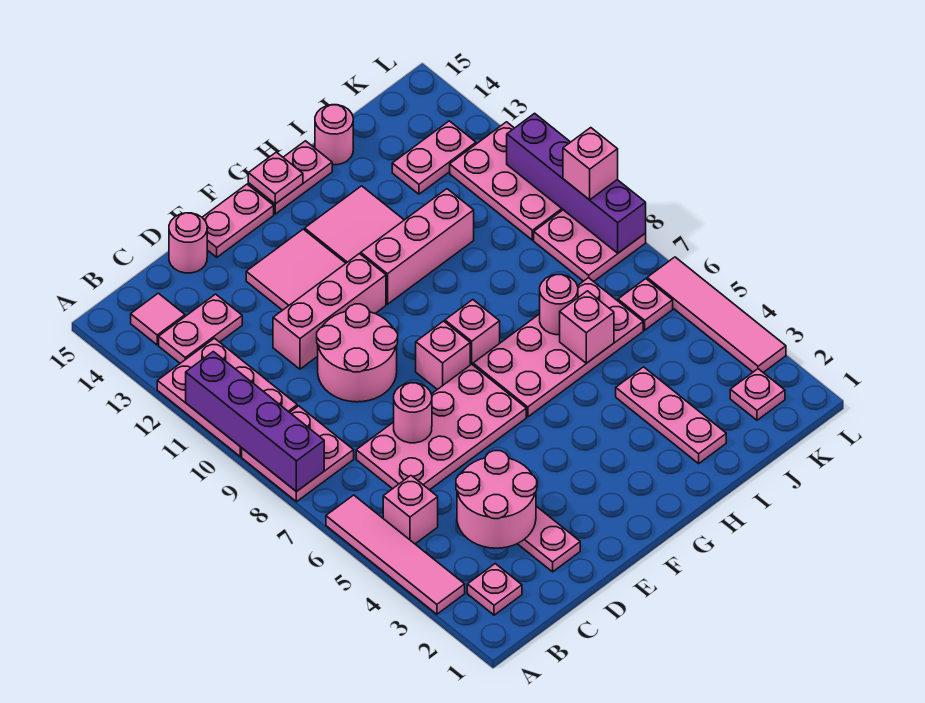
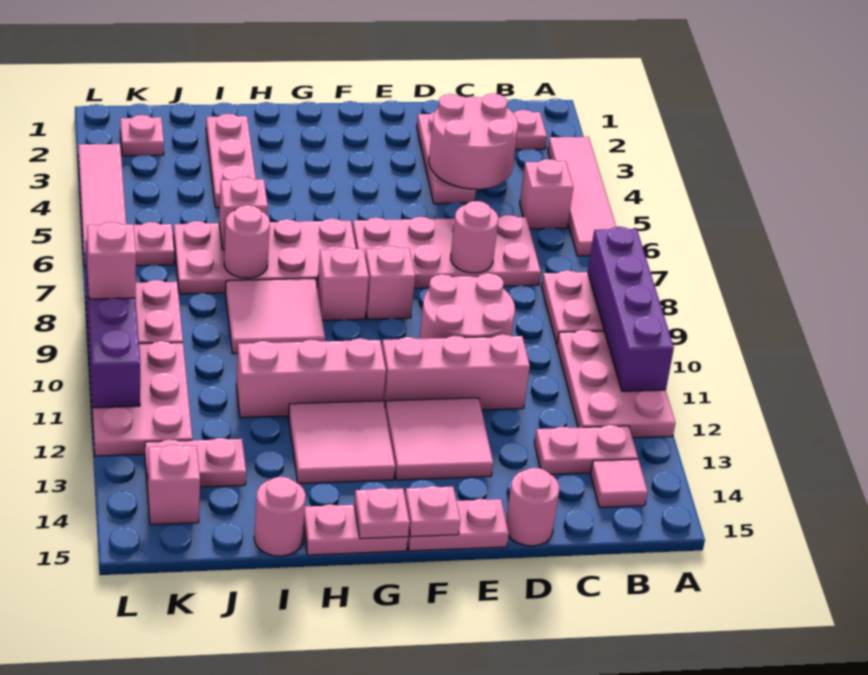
none -> pink 1x1 plate [405,486,460,537]
none -> pink 2x2 tile [225,279,325,354]
none -> pink 1x1 brick [147,445,200,525]

